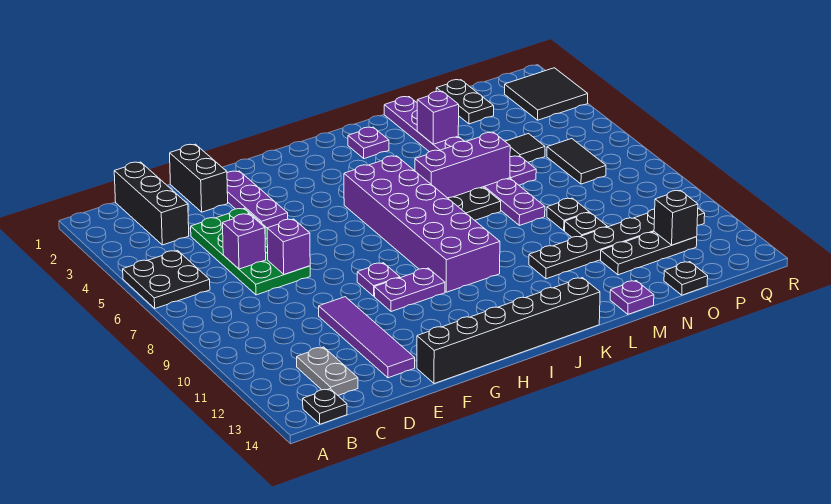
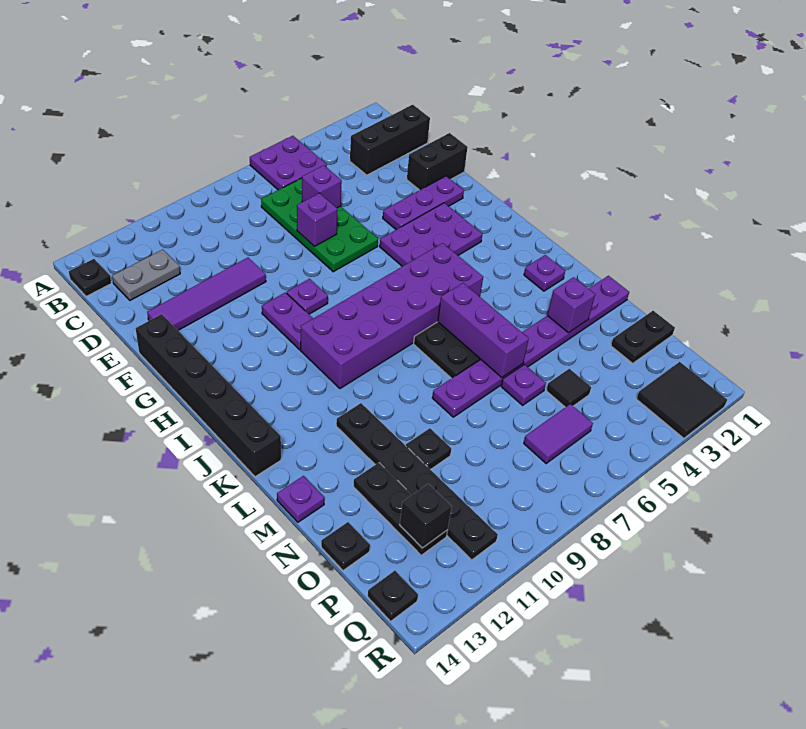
black 2x2 plate [123,251,210,308] -> purple 2x2 plate [250,136,327,190]
green 2x4 plate [191,208,310,295] -> green 2x4 plate turned to [261,178,378,272]
none -> purple 2x3 plate [380,203,482,266]
black 1x1 plate [547,198,589,231] -> black 1x1 plate moved to [368,571,418,621]
black 1x2 tile [547,139,606,184] -> purple 1x2 tile [524,404,593,463]

